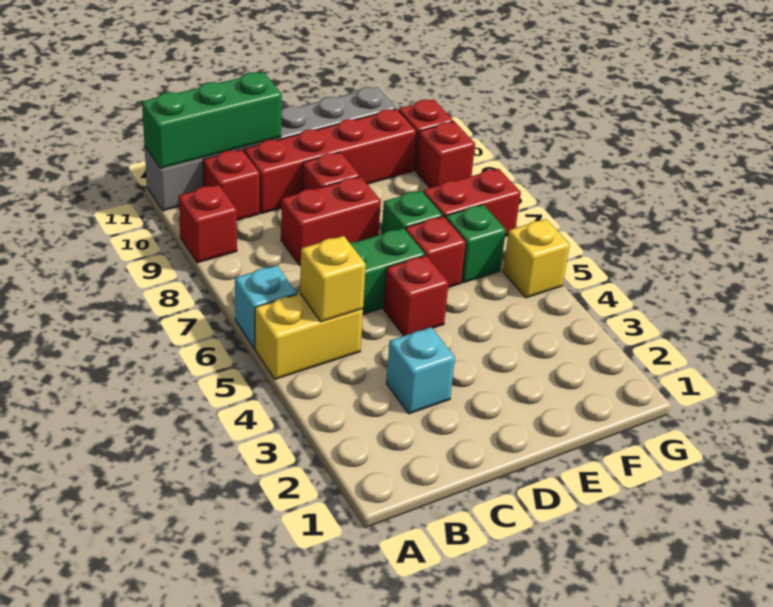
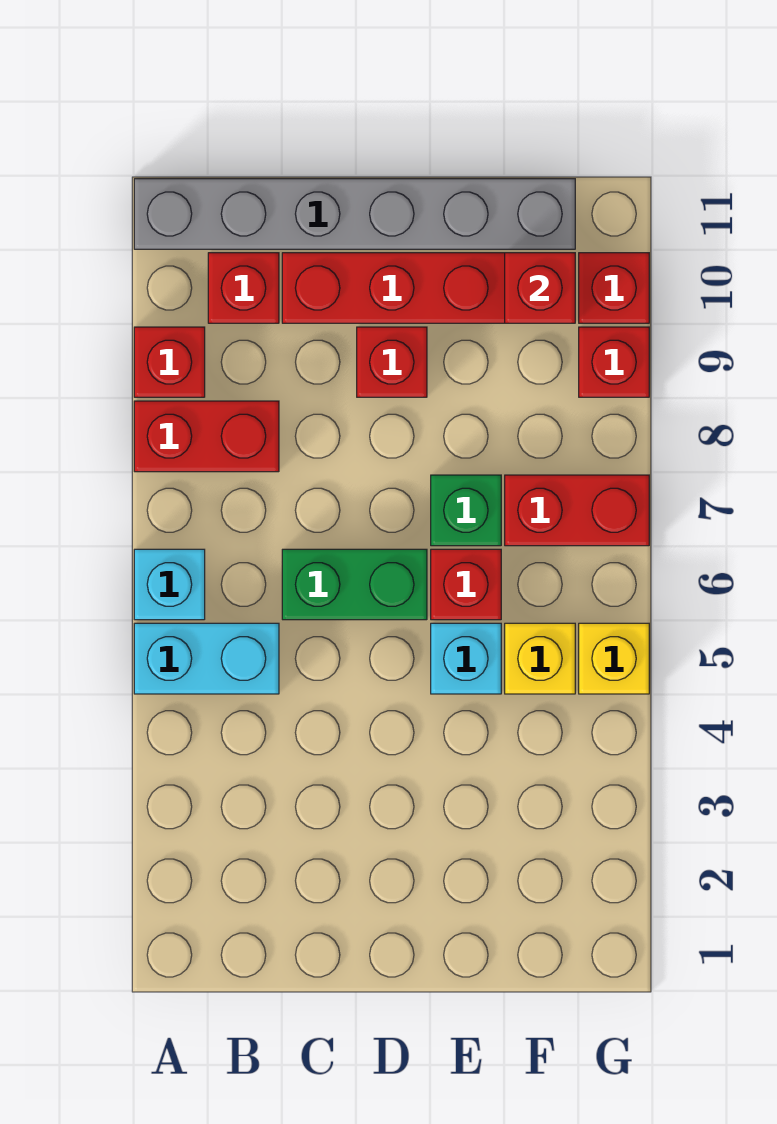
yellow 1x2 brick [255,294,363,379] -> cyan 1x2 brick [134,623,279,694]
green 1x3 brick [142,72,282,168] -> none
yellow 1x1 brick [300,236,366,322] -> yellow 1x1 brick moved to [505,623,575,694]
cyan 1x1 brick [386,327,455,414] -> cyan 1x1 brick moved to [431,623,501,694]
red 1x2 brick [281,177,381,265] -> red 1x2 brick moved to [134,401,279,472]
red 1x1 brick [383,256,449,336] -> red 1x1 brick moved to [505,253,575,323]
green 1x1 brick [446,205,506,283] -> none

